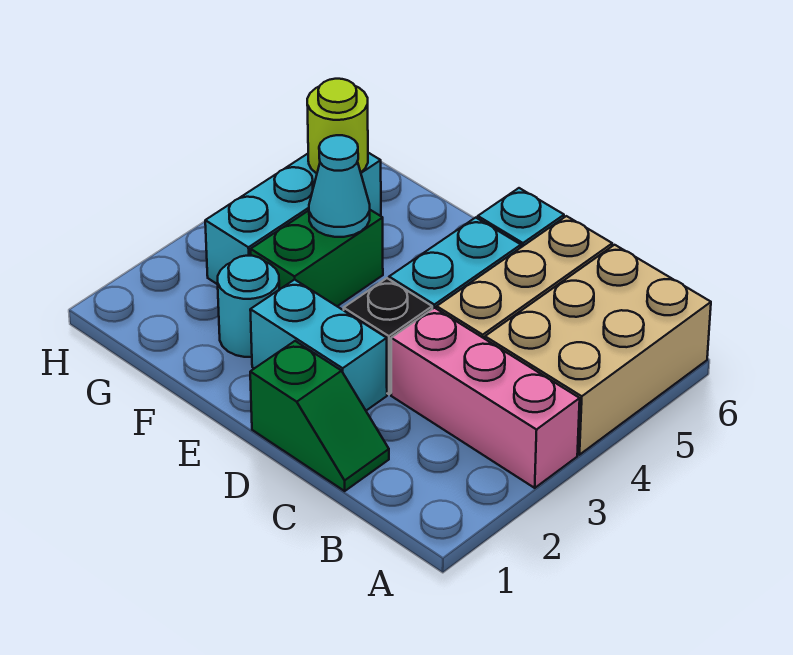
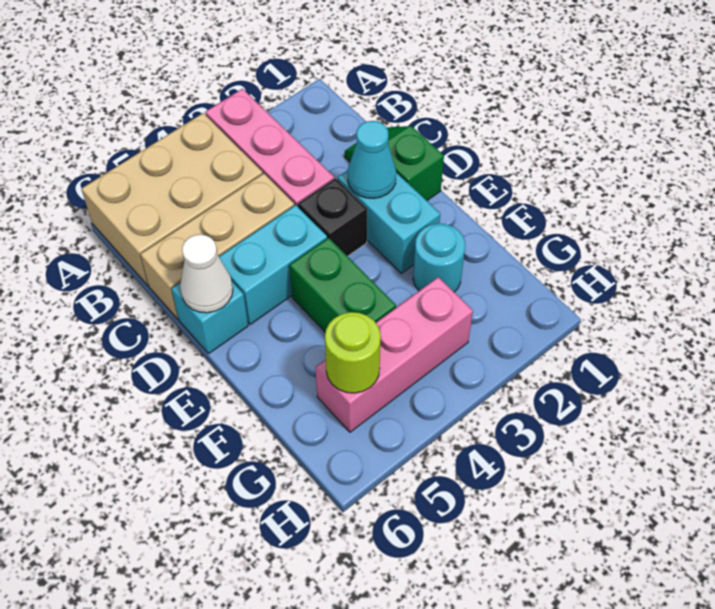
none -> white 1x1 cone [180,234,233,313]
green 1x2 brick [251,210,383,306] -> green 1x2 brick turned to [290,238,396,332]
cyan 1x1 cone [309,135,370,237] -> cyan 1x1 cone moved to [348,121,396,199]
cyan 1x3 brick [205,153,381,284] -> pink 1x3 brick [315,277,473,432]

